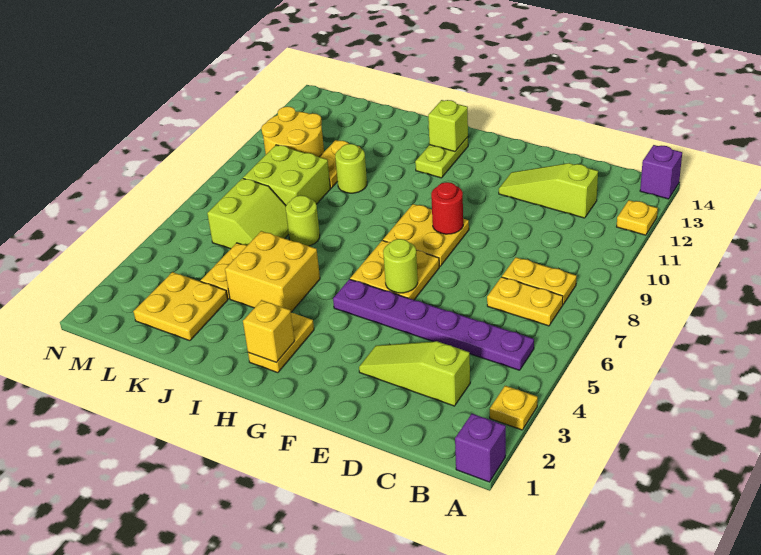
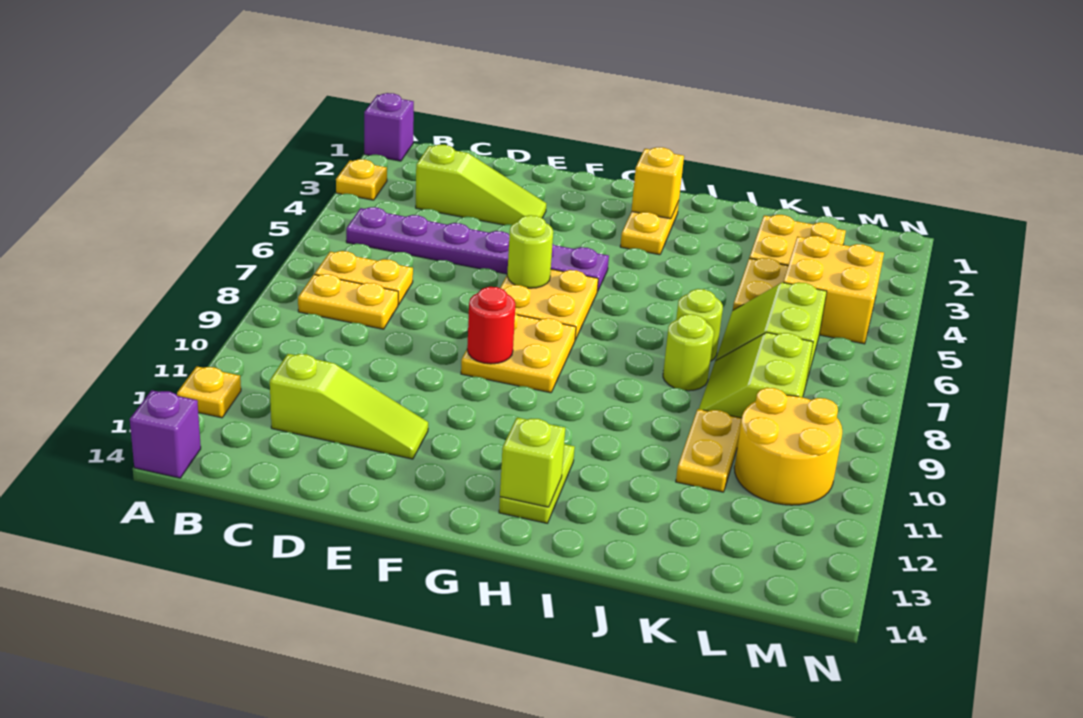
yellow 2x2 brick [225,231,320,312] -> yellow 2x2 brick moved to [783,236,884,344]
lime 1x1 round brick [335,144,367,193] -> lime 1x1 round brick moved to [663,314,714,391]
lime 2x2 brick [243,145,330,205] -> lime 2x2 slope [699,332,813,418]

